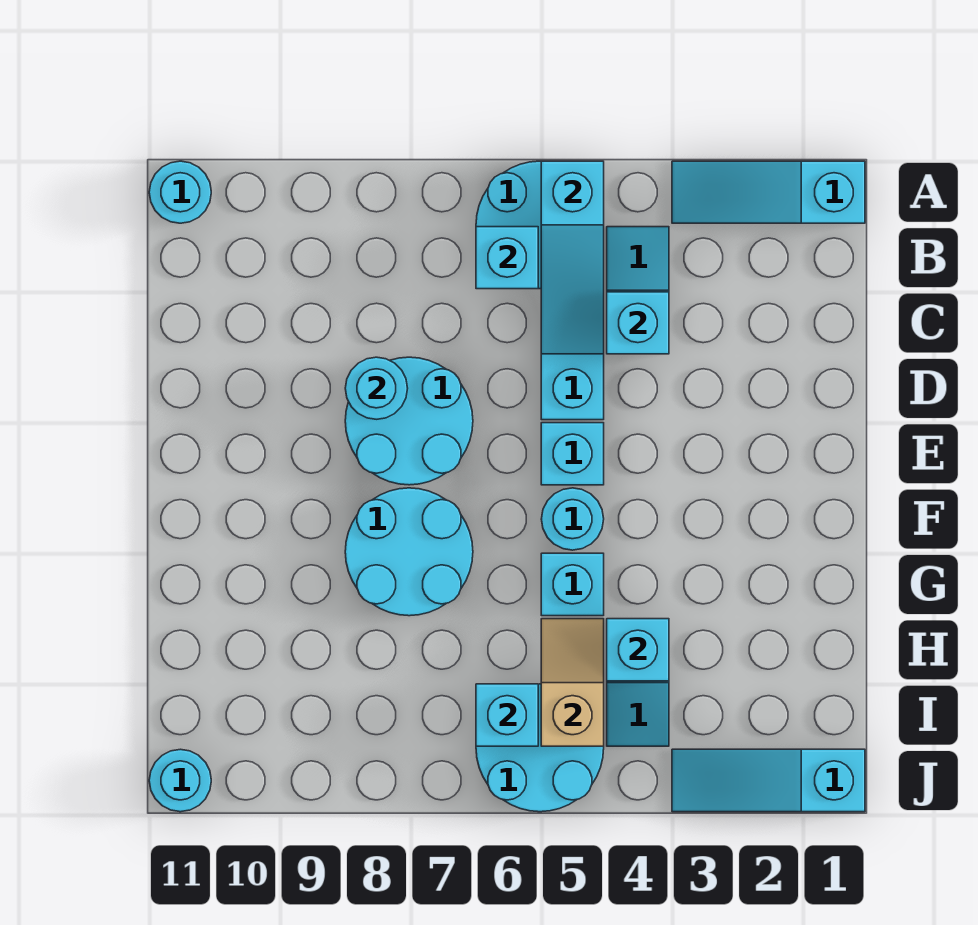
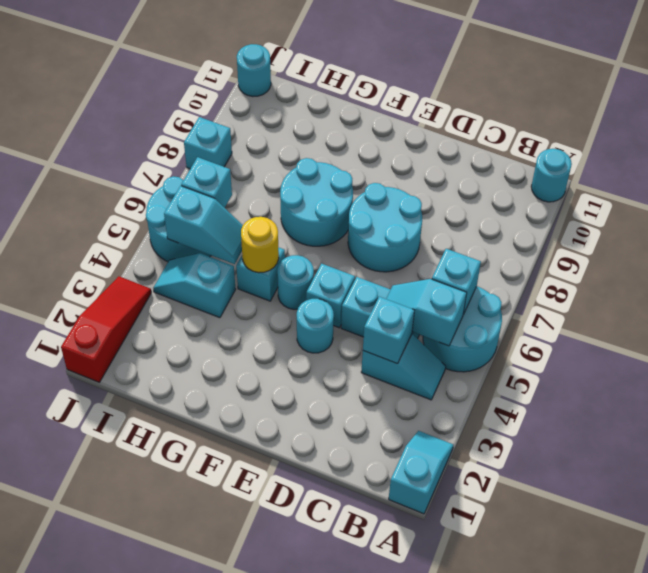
cyan 1x3 slope [672,161,865,223] -> cyan 1x2 slope [389,431,454,514]
cyan 1x3 slope [541,161,604,354] -> cyan 1x2 slope [386,279,467,346]
cyan 1x1 round brick [345,357,408,419] -> cyan 1x1 round brick moved to [297,299,334,353]
none -> yellow 1x1 round brick [241,217,279,273]
cyan 1x1 brick [607,619,669,681] -> cyan 1x1 brick moved to [184,117,232,169]
tan 1x2 slope [541,619,604,746] -> cyan 1x2 slope [164,186,243,264]
cyan 1x3 slope [672,749,865,812] -> red 1x3 slope [61,276,151,382]

